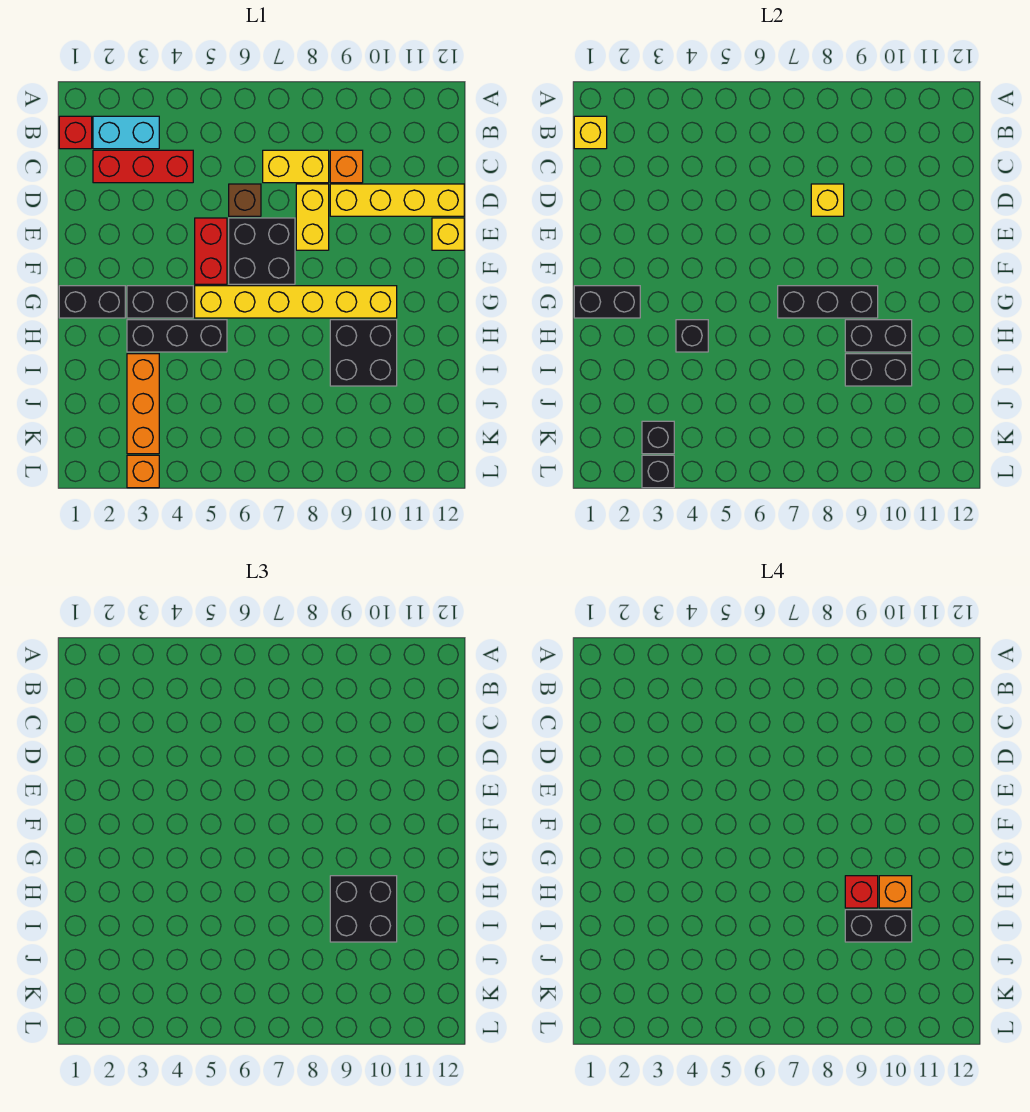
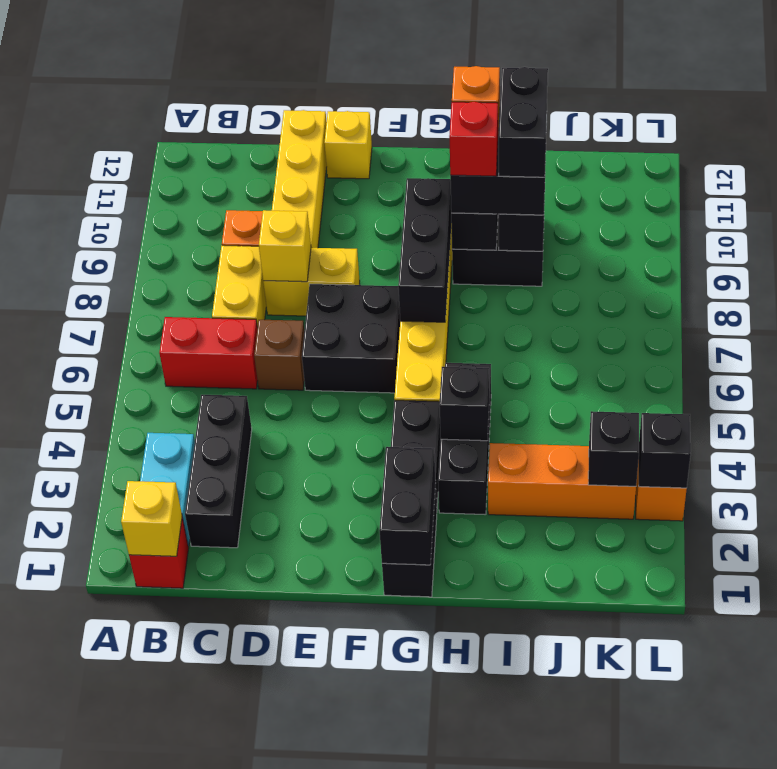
red 1x3 brick [93,150,193,183] -> black 1x3 brick [185,395,252,548]
red 1x2 brick [195,218,227,284] -> red 1x2 brick moved to [159,317,258,389]

